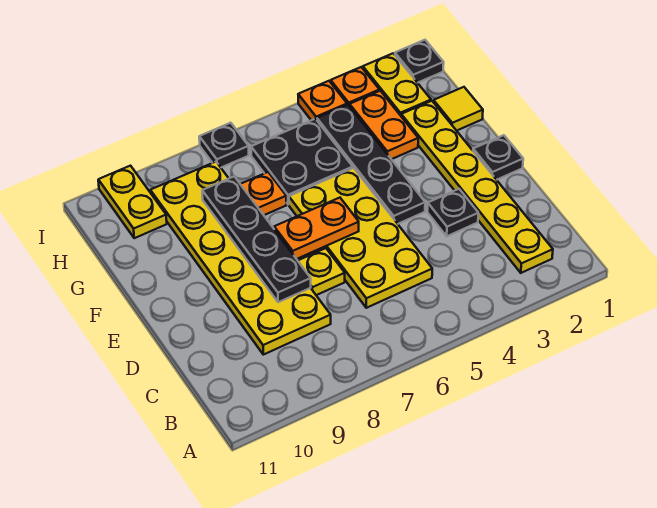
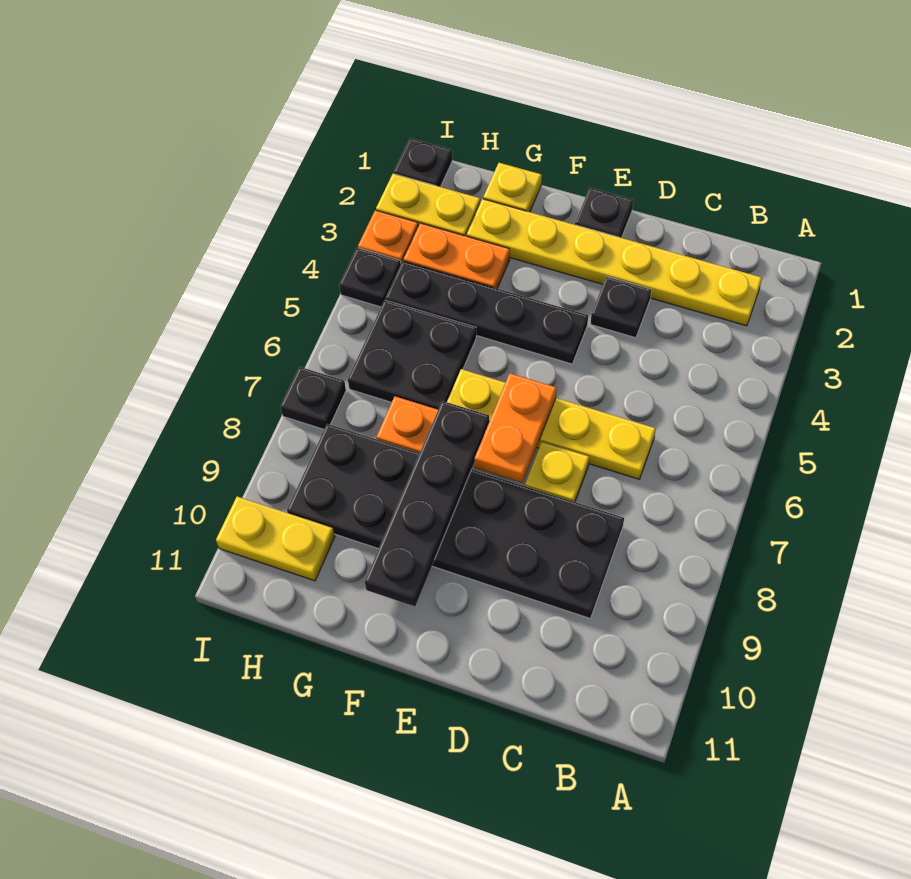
yellow 2x4 plate [289,168,432,308] -> yellow 1x4 plate [447,369,656,479]
yellow 2x6 plate [150,162,331,355] -> black 2x6 plate [287,424,624,618]
black 1x4 plate [202,176,311,302] -> black 1x4 plate turned to [365,401,490,606]
yellow 1x1 tile [434,87,483,131] -> yellow 1x1 plate [483,163,542,212]
orange 1x1 plate [298,81,347,120] -> black 1x1 plate [339,248,401,307]

